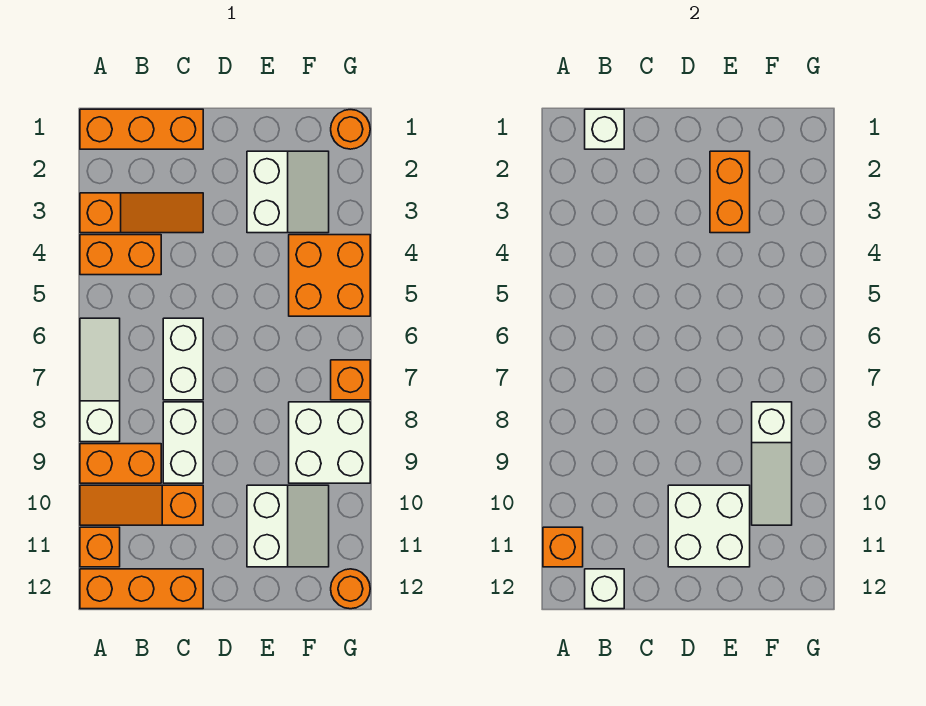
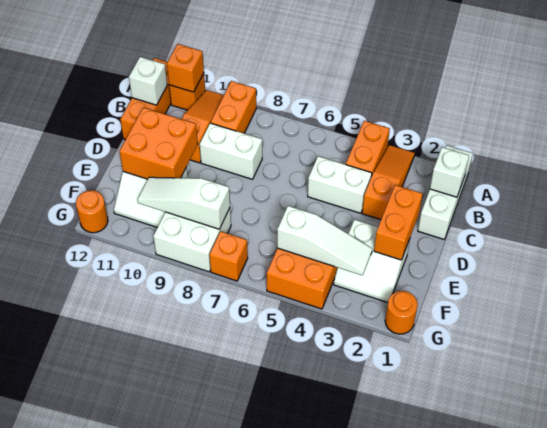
orange 1x3 brick [80,109,203,149] -> white 1x3 brick [418,145,473,239]
orange 1x3 slope [80,193,203,233] -> orange 1x3 slope turned to [362,145,415,220]
white 1x3 slope [80,318,120,442] -> white 1x3 slope moved to [277,206,372,275]
white 1x2 brick [163,318,203,400] -> white 1x2 brick moved to [308,156,372,213]
white 2x2 brick [668,485,750,567] -> orange 2x2 brick [120,108,198,179]
orange 1x2 brick [710,151,750,233] -> orange 1x2 brick turned to [374,185,423,260]

